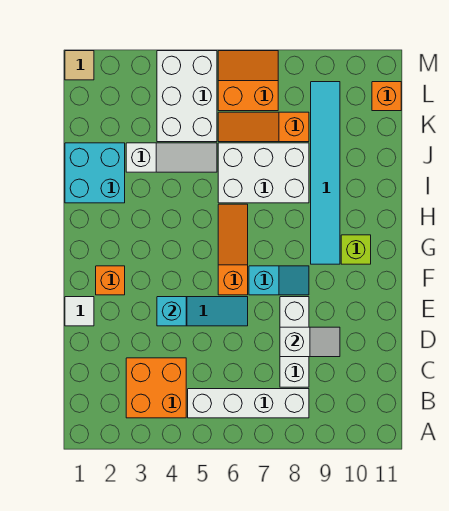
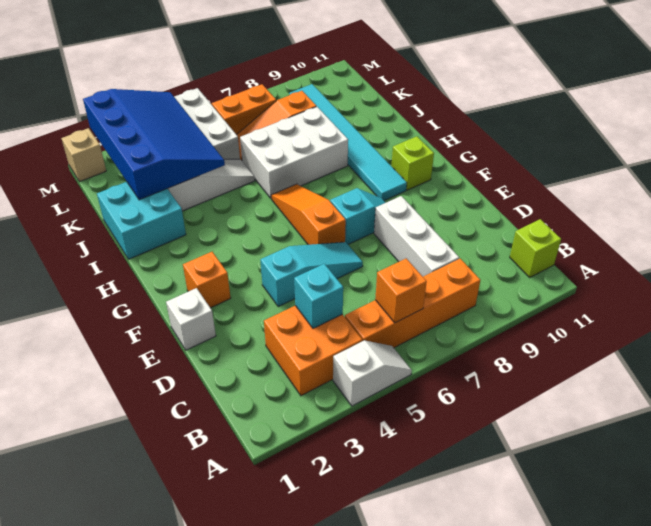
white 1x4 brick [188,389,309,418] -> orange 1x4 brick [345,259,480,348]
none -> lime 1x1 brick [510,219,561,277]
white 1x2 slope [280,327,340,357] -> white 1x2 slope moved to [333,341,412,406]
white 1x1 tile [65,297,94,326] -> white 1x1 brick [166,288,216,350]
cyan 1x1 brick [157,297,186,326] -> cyan 1x1 brick moved to [294,264,343,328]
none -> blue 3x4 slope [83,89,225,200]
orange 1x1 brick [372,82,401,111] -> orange 1x1 brick moved to [375,259,427,323]
tan 1x1 tile [65,51,94,80] -> tan 1x1 brick [61,128,106,181]

